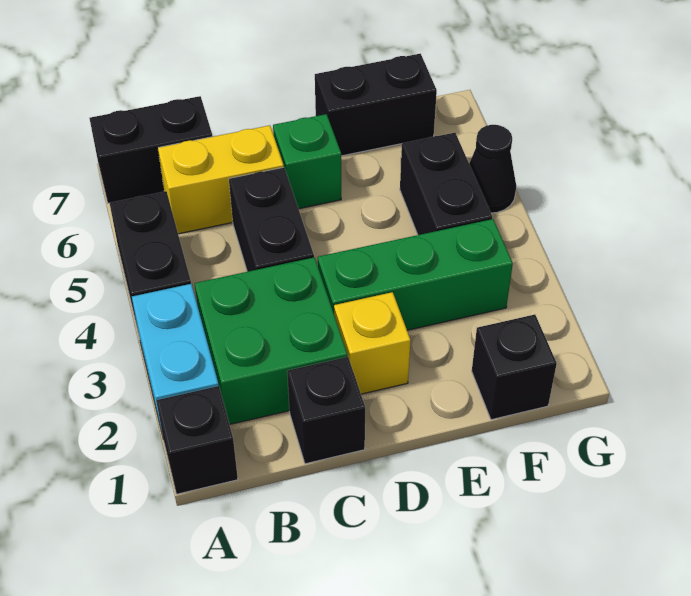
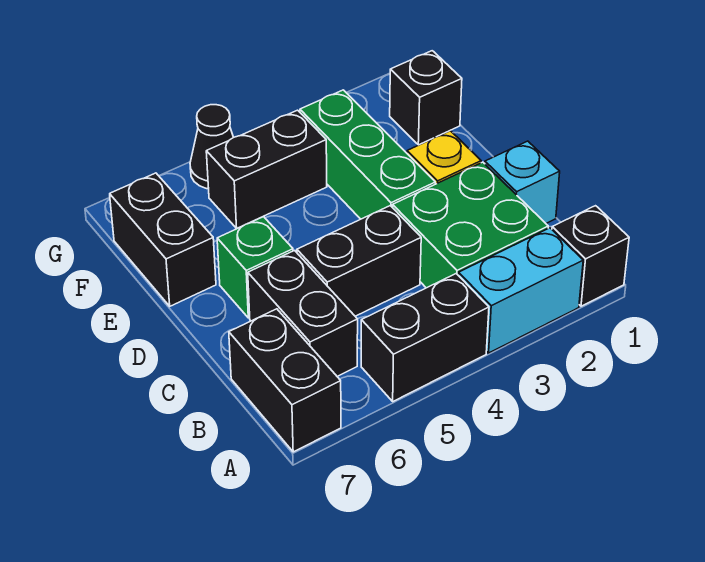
yellow 1x2 brick [158,125,284,234] -> black 1x2 brick [248,251,358,376]
black 1x1 brick [287,357,365,464] -> cyan 1x1 brick [485,141,560,223]

